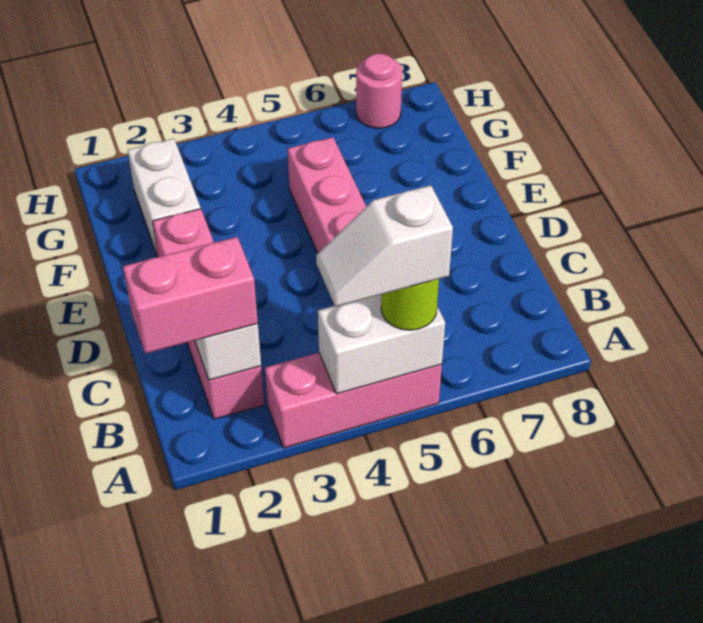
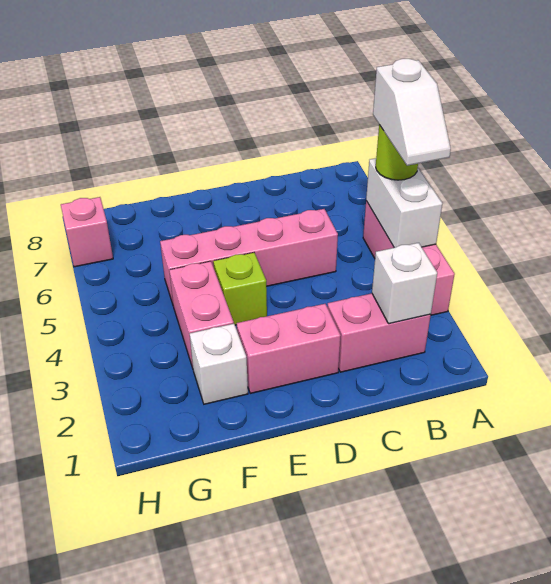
pink 1x2 brick [123,237,258,354] -> pink 1x2 brick moved to [169,261,234,368]
none -> lime 1x1 brick [213,253,267,325]
white 1x2 brick [128,139,201,257] -> white 1x1 brick [190,324,248,404]
pink 1x1 round brick [356,53,402,128] -> pink 1x1 brick [61,197,113,267]

